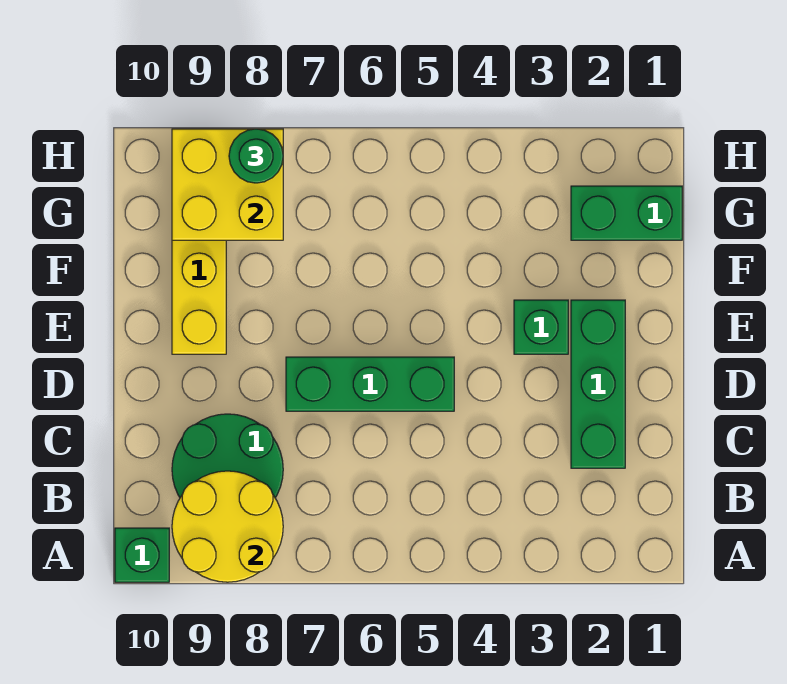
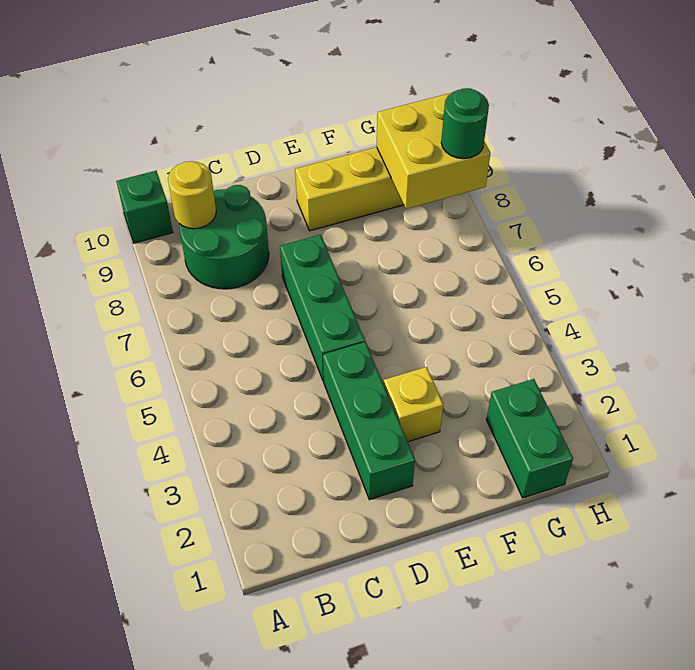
yellow 2x2 round brick [172,471,283,582] -> yellow 1x1 round brick [168,161,216,229]
green 1x3 brick [571,300,625,468] -> green 1x3 brick turned to [323,342,415,500]
green 1x1 brick [514,300,568,354] -> yellow 1x1 brick [384,367,443,442]

